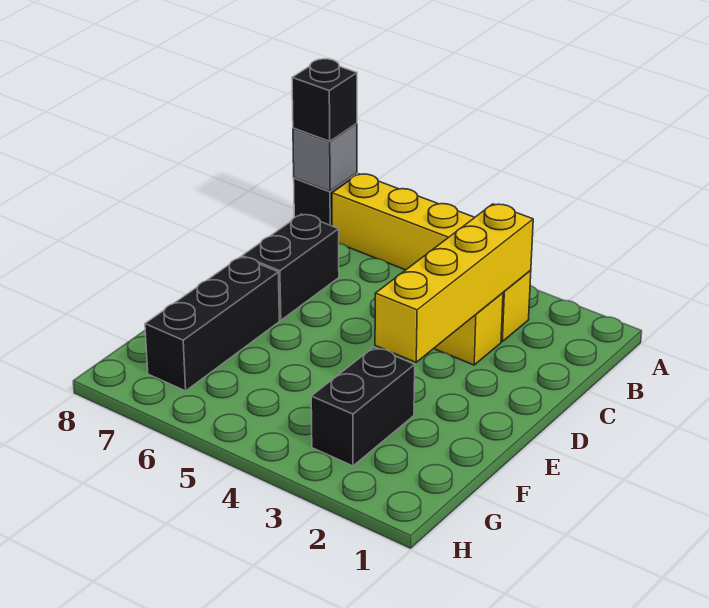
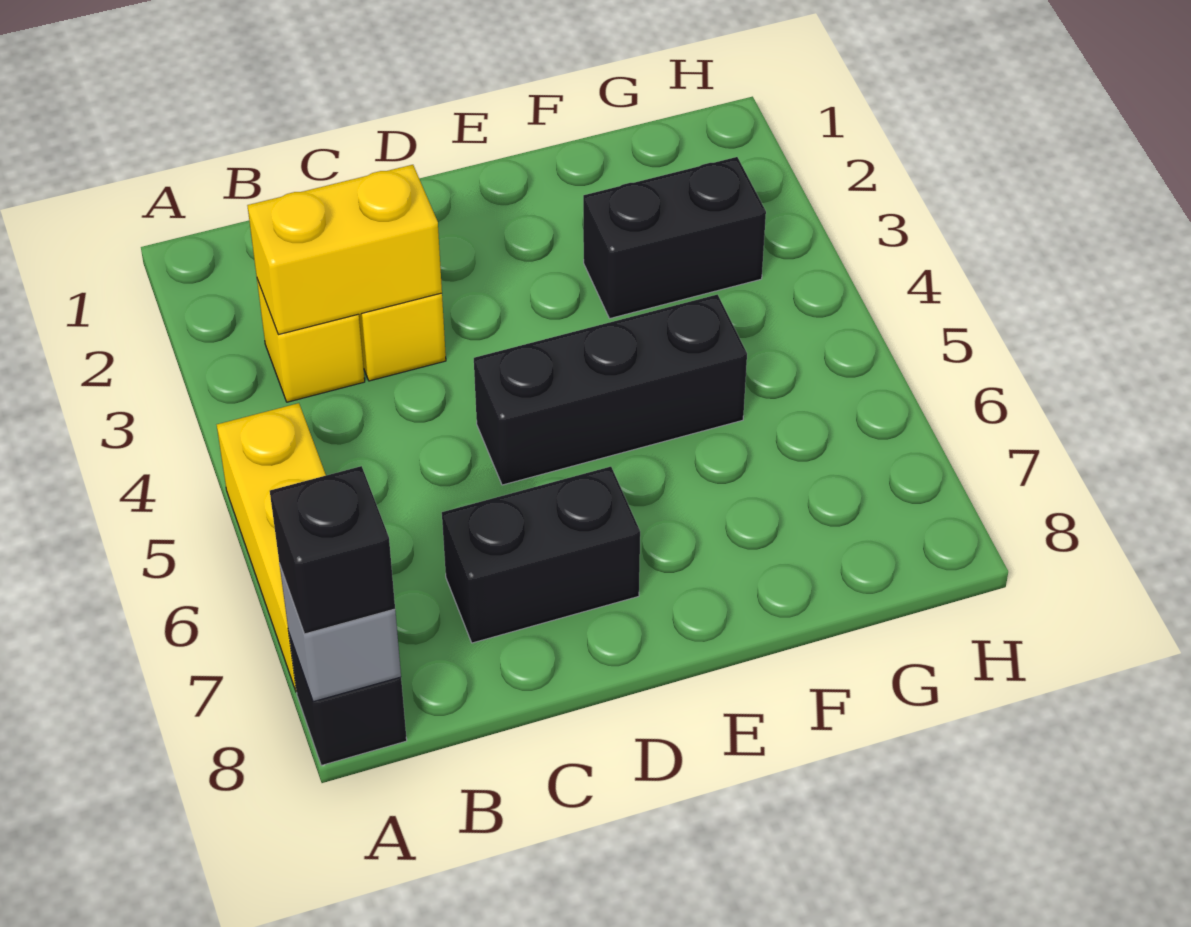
yellow 1x4 brick [375,204,533,362] -> yellow 1x2 brick [247,165,442,335]
black 1x3 brick [145,257,279,391] -> black 1x3 brick moved to [474,295,747,485]

